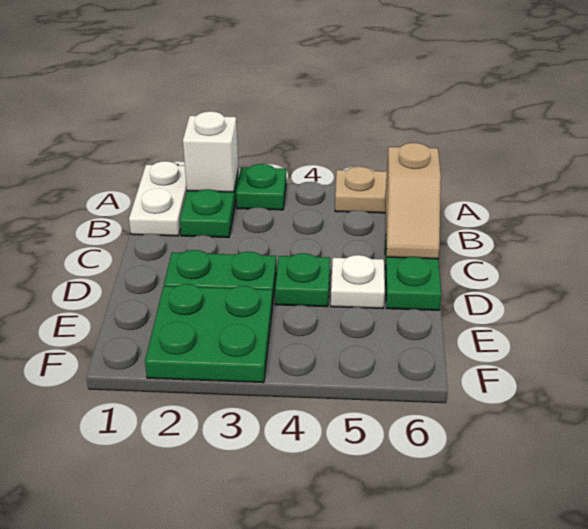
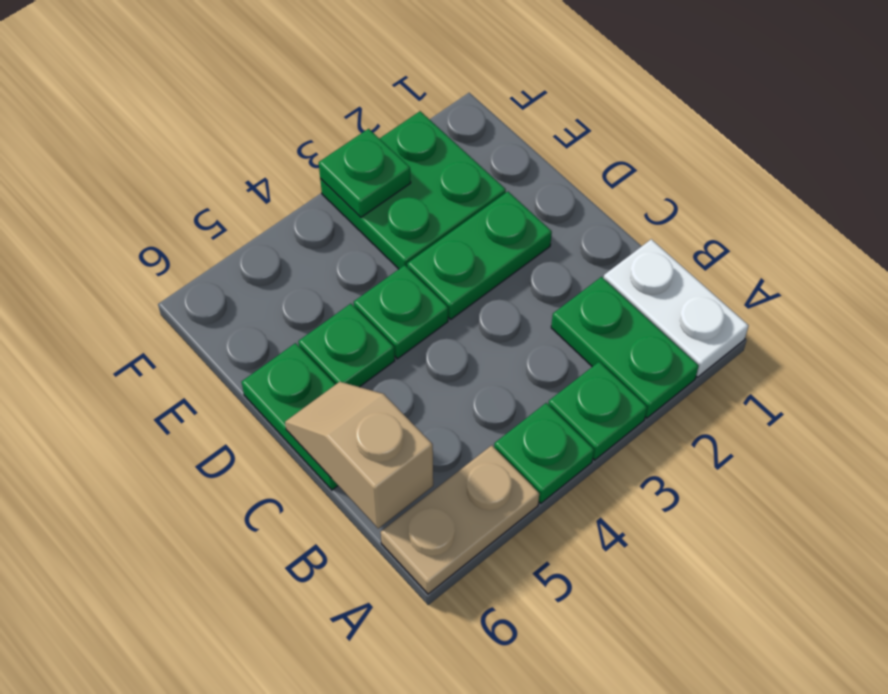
white 1x1 brick [183,111,238,192] -> none
none -> green 1x1 plate [494,403,594,503]
white 1x1 plate [331,255,385,309] -> green 1x1 plate [298,304,395,387]
none -> green 1x1 plate [319,129,411,217]

